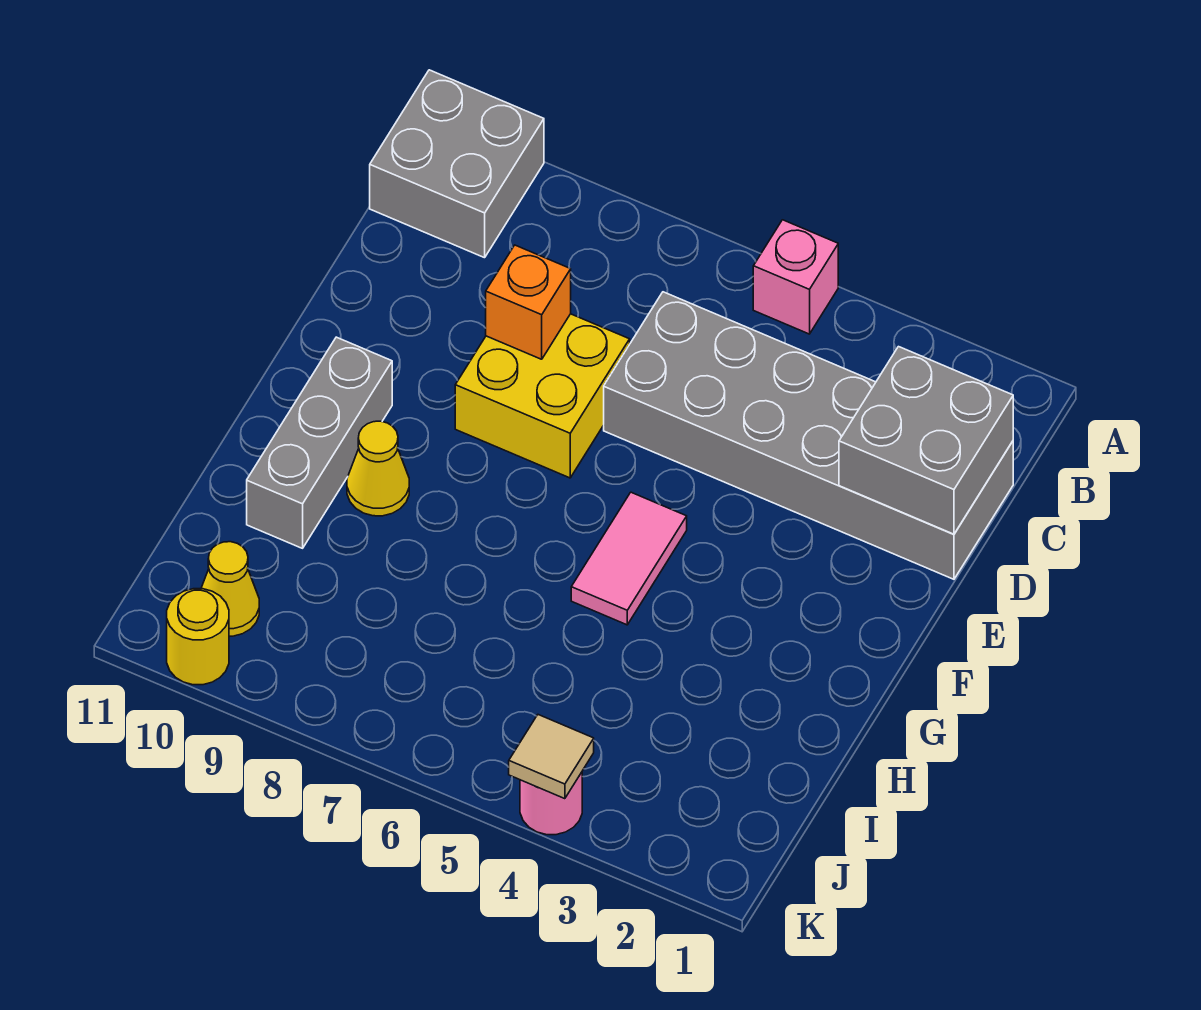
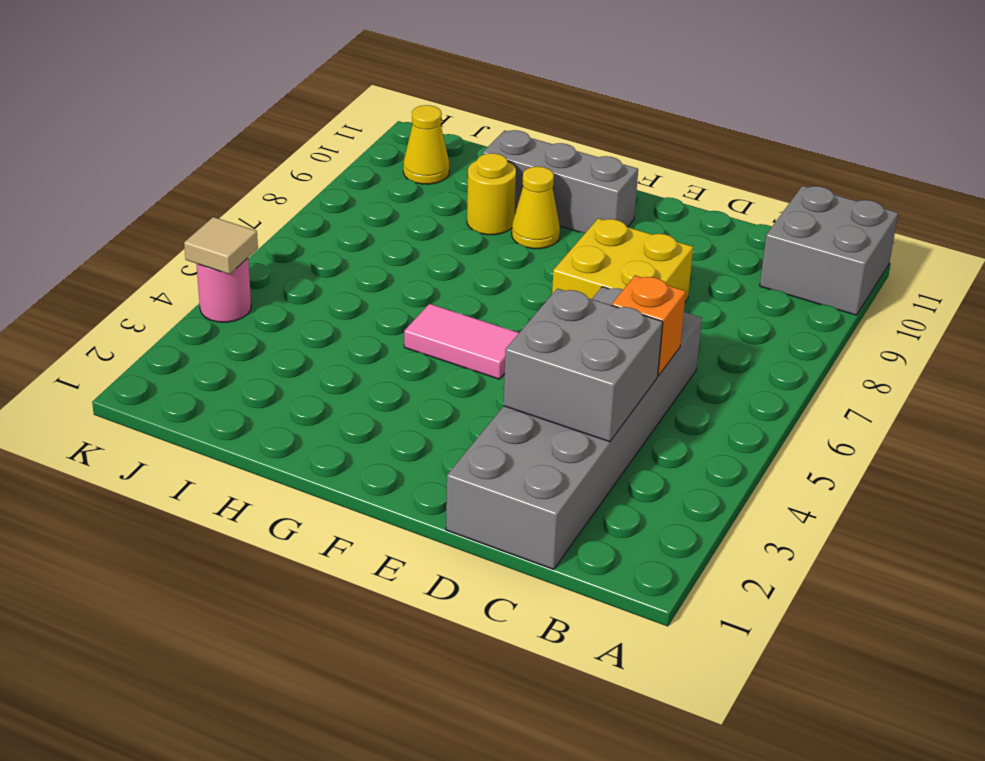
pink 1x1 brick [753,220,838,334] -> none
grey 2x2 brick [839,347,1013,534] -> grey 2x2 brick moved to [503,289,663,442]
orange 1x1 brick [486,245,571,359] -> orange 1x1 brick moved to [612,276,686,376]
yellow 1x1 round brick [167,589,229,685] -> yellow 1x1 round brick moved to [467,153,516,235]

